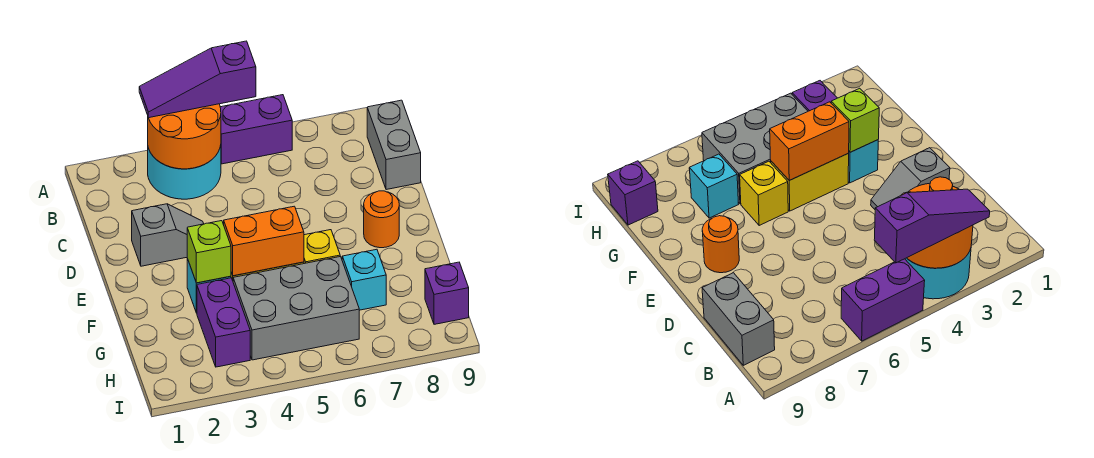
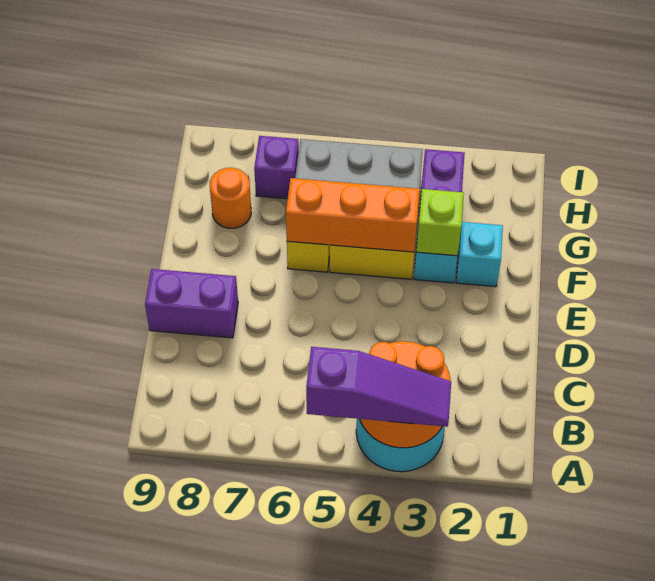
purple 1x2 brick [220,95,292,164] -> purple 1x2 brick moved to [145,269,238,338]
grey 1x2 brick [367,100,421,190] -> none
grey 1x2 slope [132,204,204,266] -> none
orange 1x1 round brick [364,191,399,248] -> orange 1x1 round brick moved to [210,168,251,228]
orange 1x2 brick [224,206,304,276] -> orange 1x3 brick [286,178,420,252]
cyan 1x1 brick [342,249,386,310] -> cyan 1x1 brick moved to [456,222,503,287]
purple 1x1 brick [425,262,469,324] -> purple 1x1 brick moved to [254,136,299,199]

